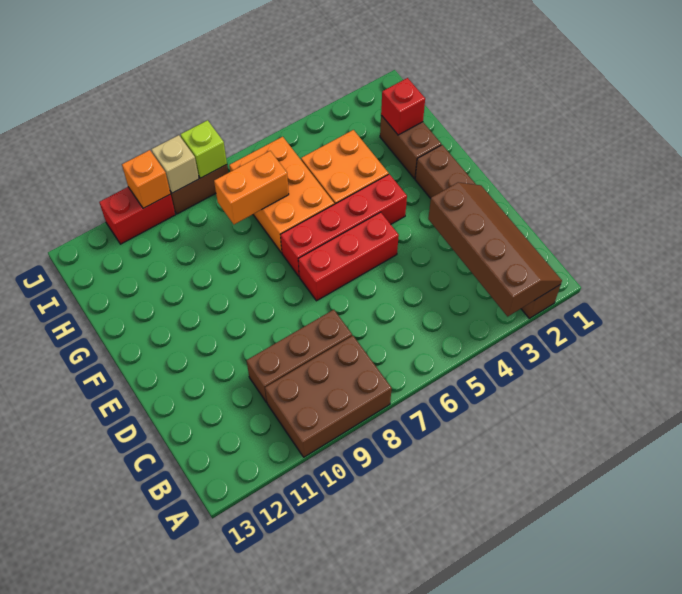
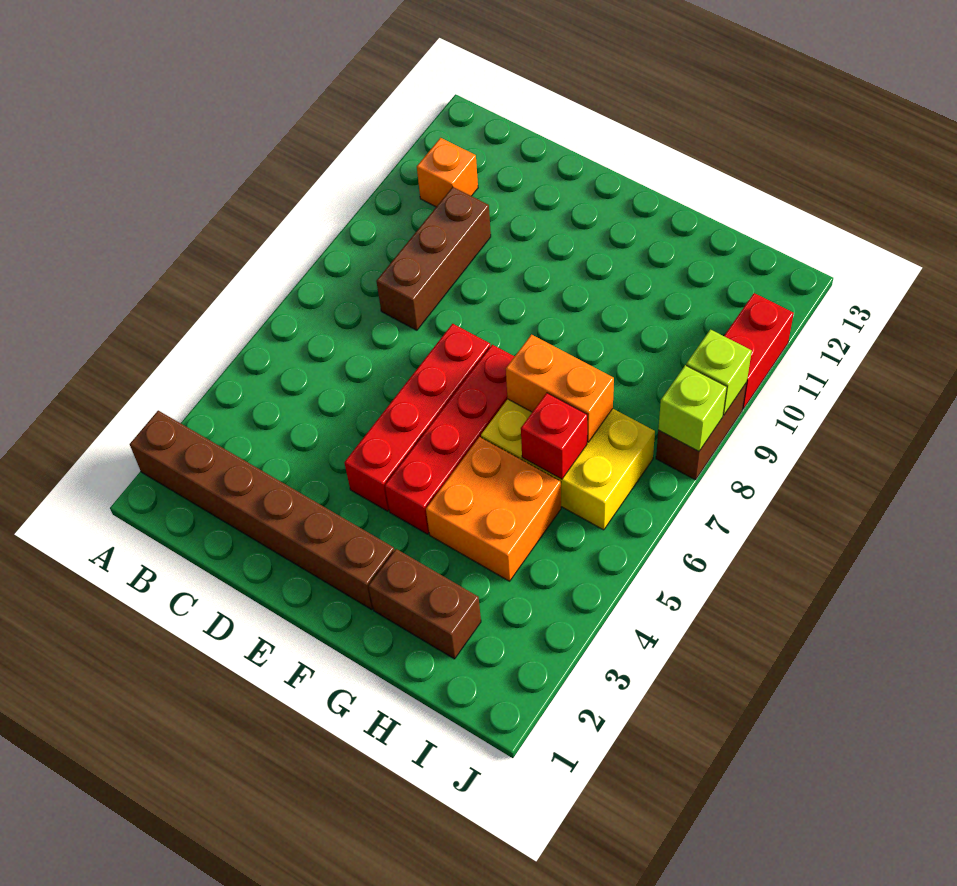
brown 2x4 slope [428,182,562,316] -> none
brown 2x3 brick [265,336,392,457] -> none
red 1x3 brick [298,212,399,301] -> red 1x4 brick [344,324,490,511]
orange 2x3 brick [229,137,334,253] -> yellow 2x3 brick [481,399,655,530]
red 1x1 brick [381,78,425,135] -> red 1x1 brick moved to [521,393,588,479]
orange 1x2 brick [214,151,289,224] -> orange 1x2 brick turned to [506,335,614,442]
tan 1x1 brick [151,135,199,193] -> lime 1x1 brick [686,330,752,415]
orange 1x1 brick [122,150,170,208] -> orange 1x1 brick moved to [417,138,478,207]

